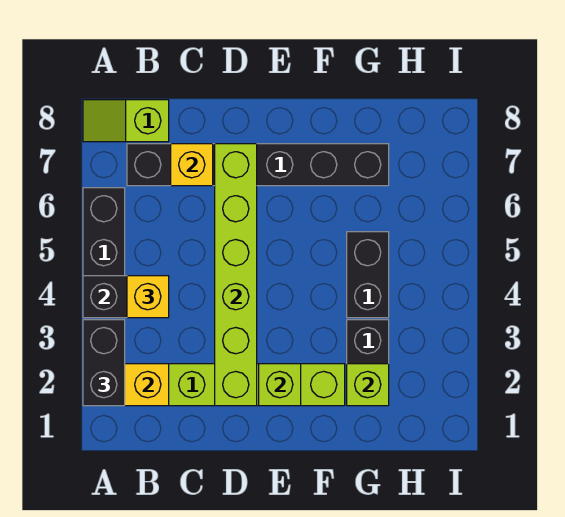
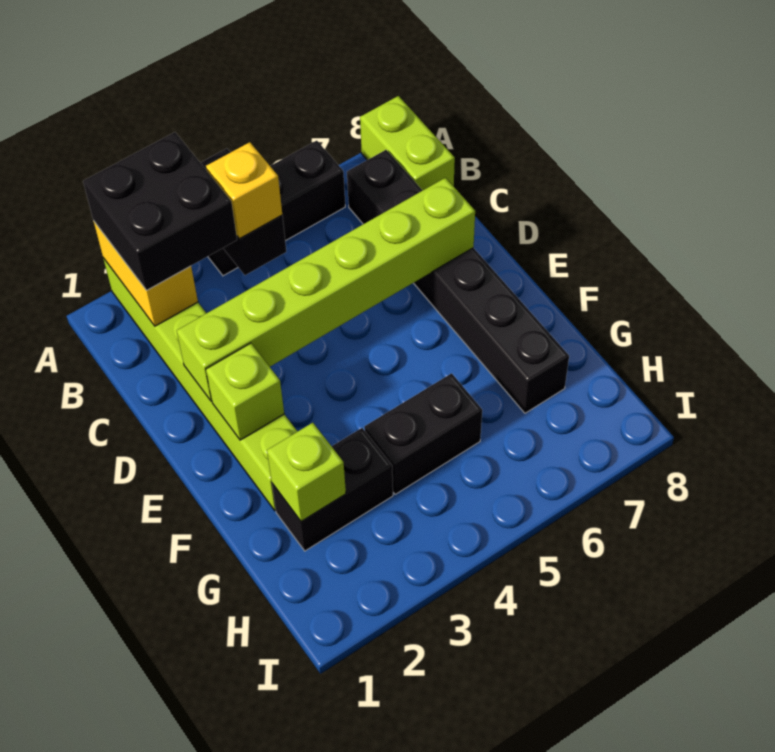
black 1x2 brick [83,320,125,406] -> black 2x2 brick [83,132,237,290]
lime 1x2 slope [83,100,169,142] -> lime 1x2 brick [360,96,455,190]
yellow 1x1 brick [171,144,213,186] -> none

